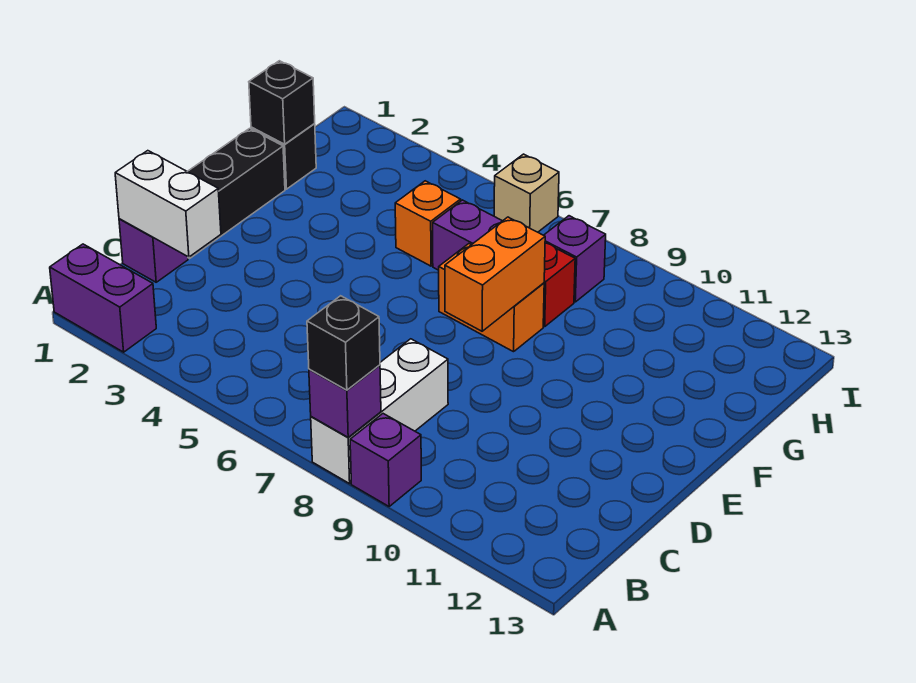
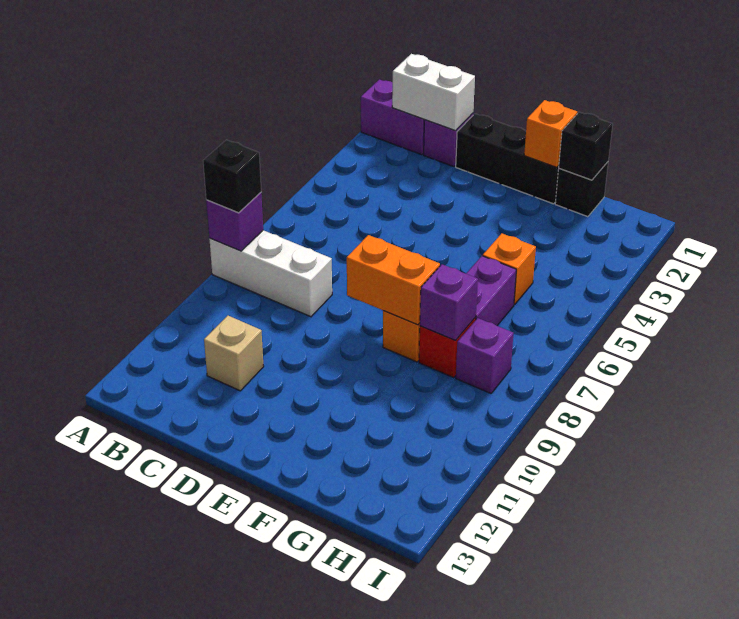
purple 1x2 brick [50,244,156,352] -> purple 1x2 brick turned to [361,79,425,155]
purple 1x1 brick [350,414,421,506] -> purple 1x1 brick moved to [420,264,478,341]
white 1x2 brick [115,151,221,257] -> white 1x2 brick turned to [392,54,475,131]
none -> orange 1x1 brick [524,100,577,168]
tan 1x1 brick [494,154,559,232] -> tan 1x1 brick moved to [204,316,264,391]

